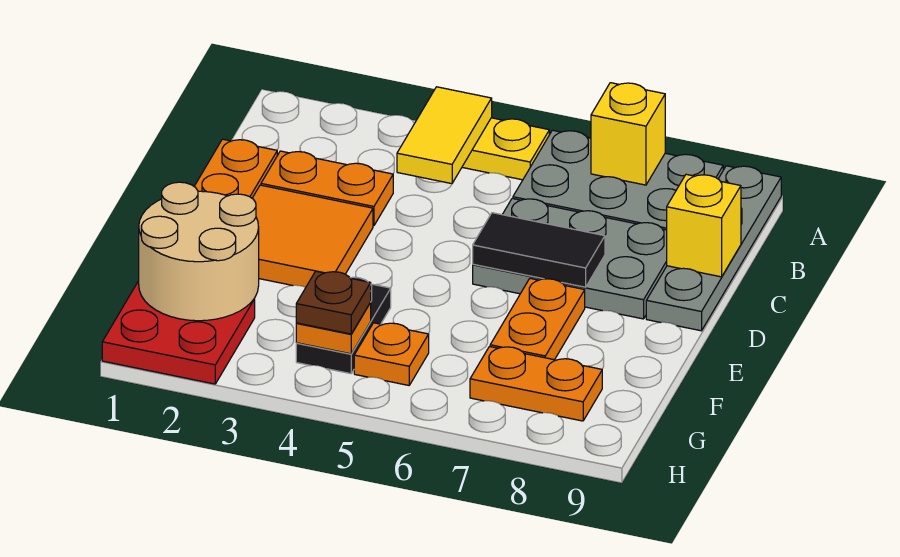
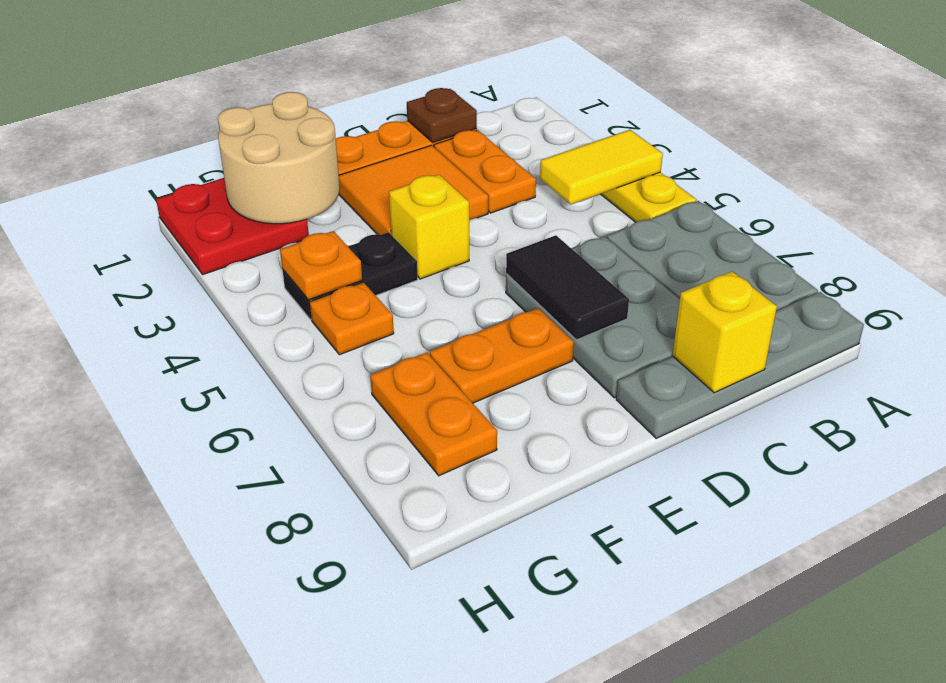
yellow 1x1 brick [591,83,665,185] -> yellow 1x1 brick moved to [389,175,469,279]
brown 1x1 plate [296,271,371,334] -> brown 1x1 plate moved to [407,88,477,142]

